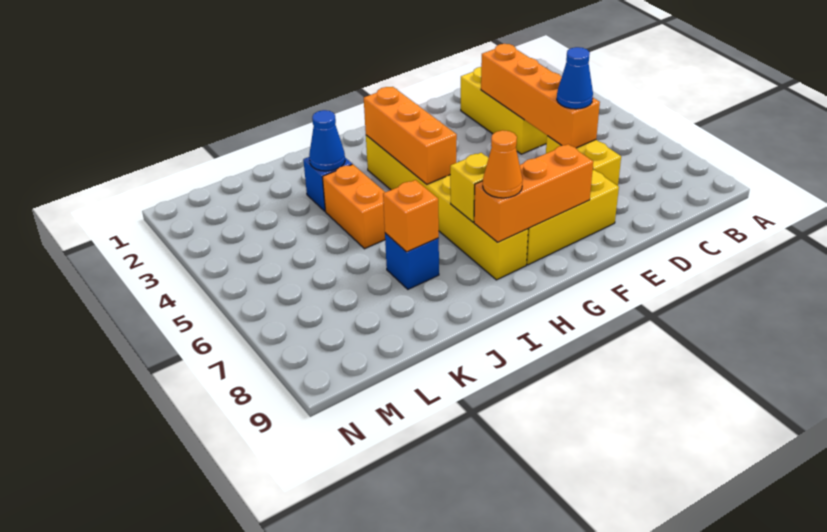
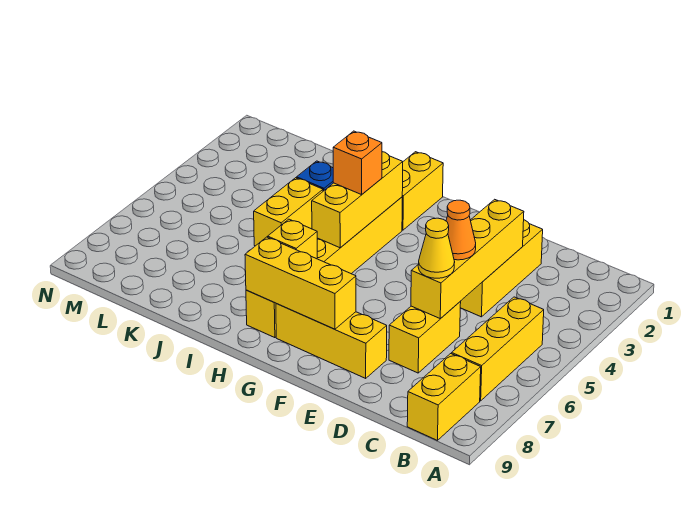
none -> yellow 1x3 brick [452,297,544,401]
none -> yellow 1x2 brick [407,354,481,440]
orange 1x4 brick [481,44,600,148] -> yellow 1x4 brick [411,199,524,319]
blue 1x1 cone [557,47,593,109] -> yellow 1x1 cone [418,218,455,278]
orange 1x3 brick [474,144,593,242] -> yellow 1x3 brick [245,237,356,329]
none -> yellow 1x2 brick [402,152,443,230]
orange 1x3 brick [364,87,457,184] -> yellow 1x3 brick [312,152,403,248]
orange 1x1 cone [483,130,523,198] -> orange 1x1 cone moved to [446,200,476,260]
blue 1x1 cone [309,110,345,171] -> none
orange 1x2 brick [322,164,385,249] -> yellow 1x2 brick [254,178,323,246]
blue 1x1 brick [385,233,439,289] -> none
orange 1x1 brick [383,180,439,252] -> orange 1x1 brick moved to [333,131,382,195]

